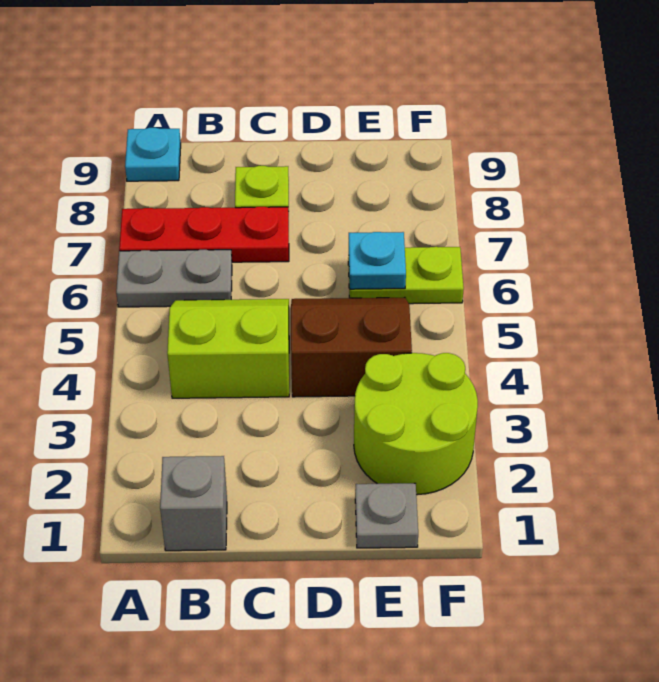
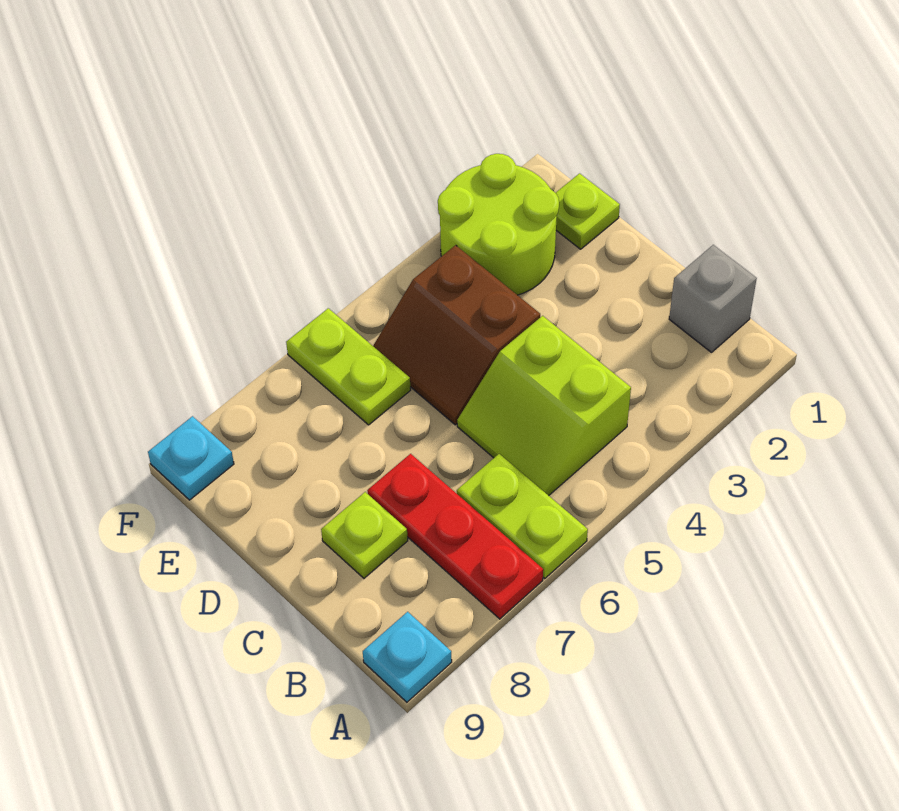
grey 1x2 plate [116,250,232,307] -> lime 1x2 plate [457,454,588,579]
grey 1x1 plate [355,483,418,548] -> lime 1x1 plate [556,173,620,249]
cyan 1x1 plate [349,232,406,289] -> cyan 1x1 plate moved to [148,416,234,500]

